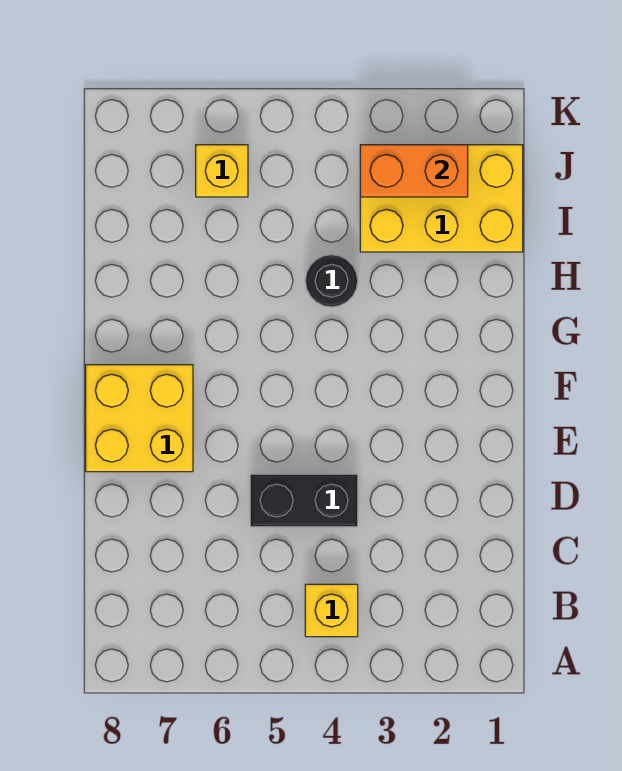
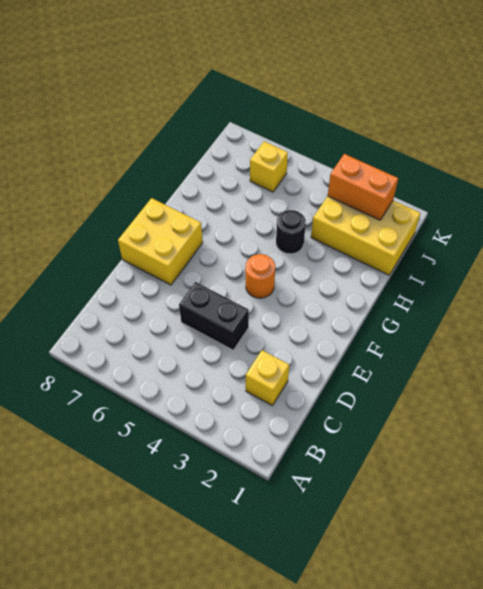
yellow 1x1 brick [305,584,358,637] -> yellow 1x1 brick moved to [246,350,289,406]
none -> orange 1x1 round brick [245,254,275,298]

